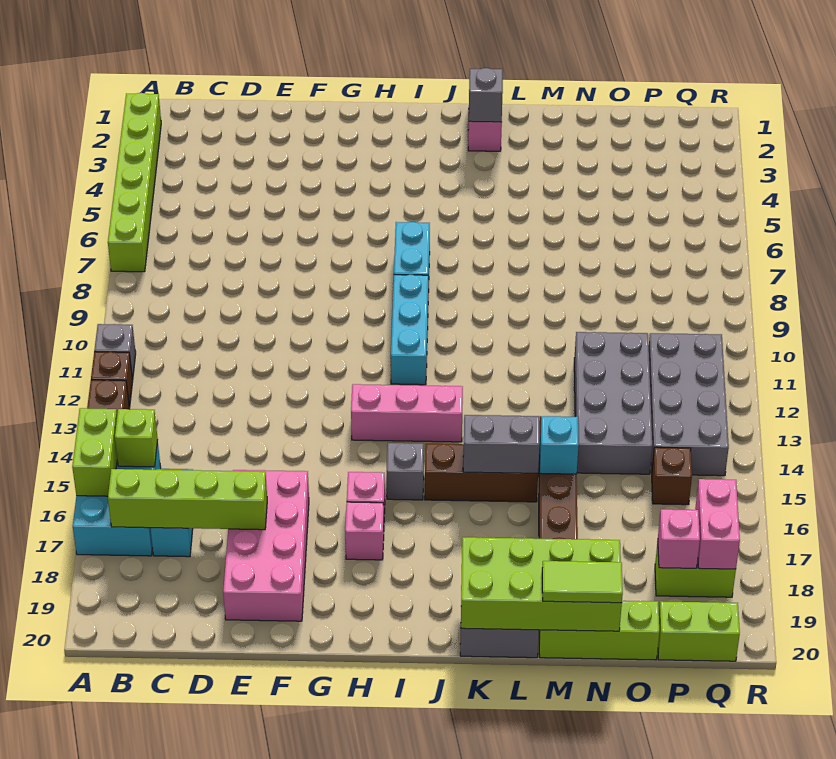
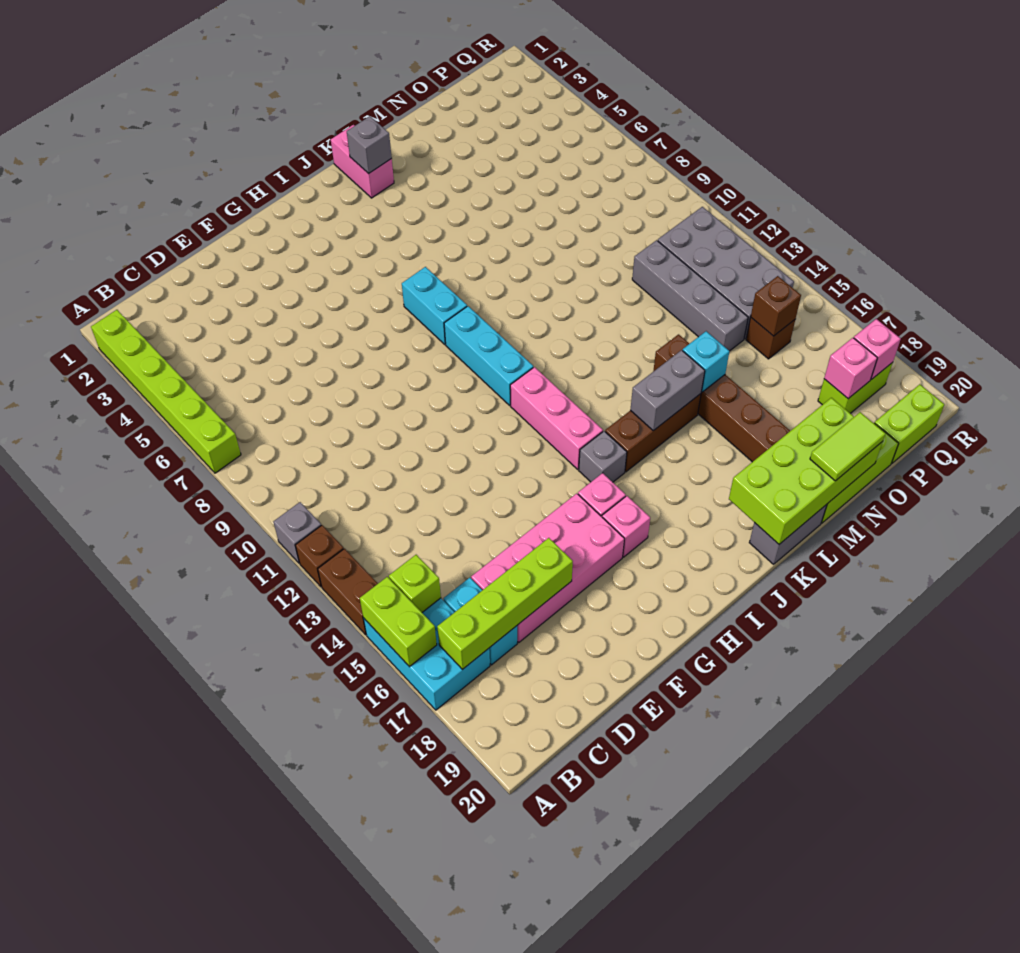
pink 2x4 brick [223,470,309,621] -> pink 2x4 brick turned to [471,493,624,642]
pink 1x3 brick [351,384,463,442] -> pink 1x3 brick turned to [510,367,603,469]
grey 2x4 brick [574,332,652,474] -> grey 1x4 brick [632,240,748,351]
none -> brown 1x1 brick [751,276,801,336]
pink 1x2 brick [695,479,740,569] -> pink 1x1 brick [854,319,901,380]

